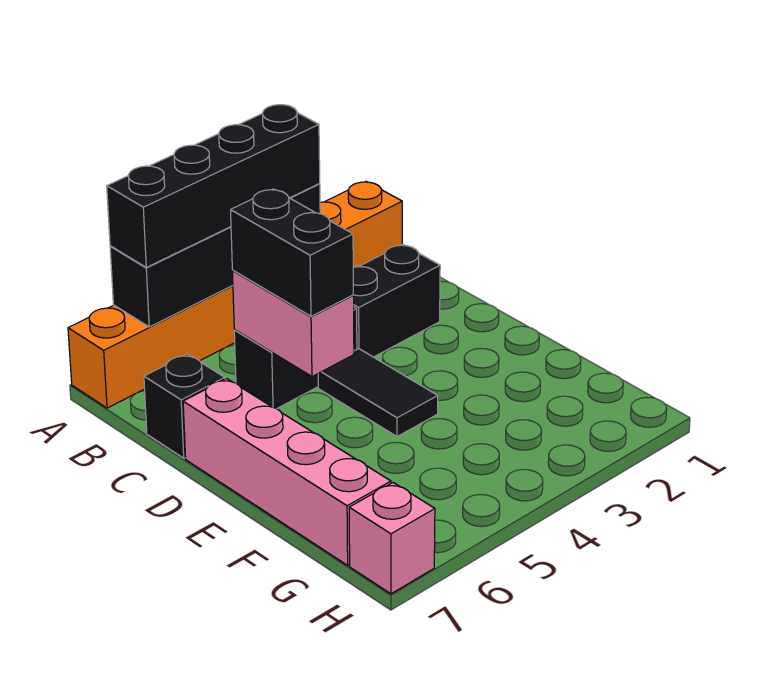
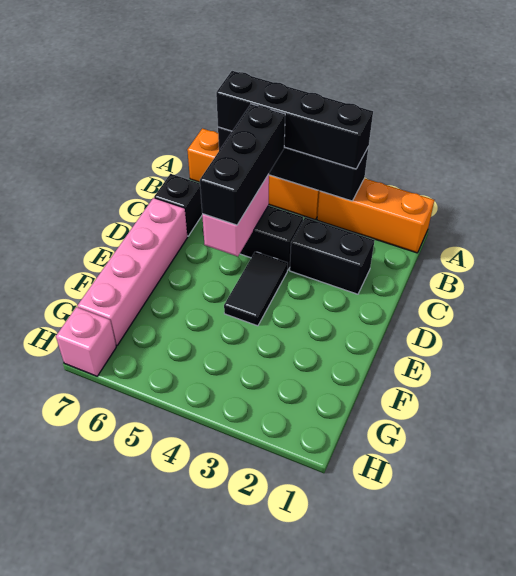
black 1x2 brick [231,189,353,316] -> black 1x3 brick [200,104,285,225]

